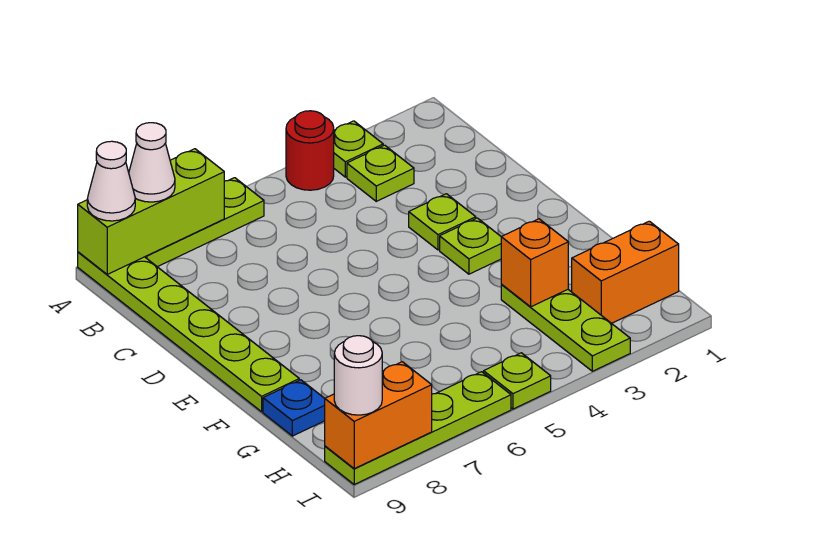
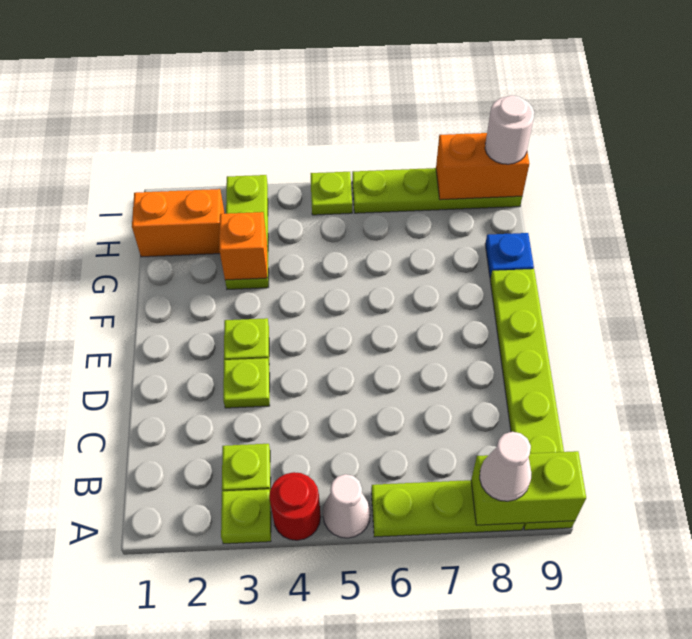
lime 1x3 brick [78,149,224,274] -> lime 1x2 brick [471,451,586,525]
white 1x1 cone [87,141,135,221] -> white 1x1 cone moved to [323,474,370,538]

